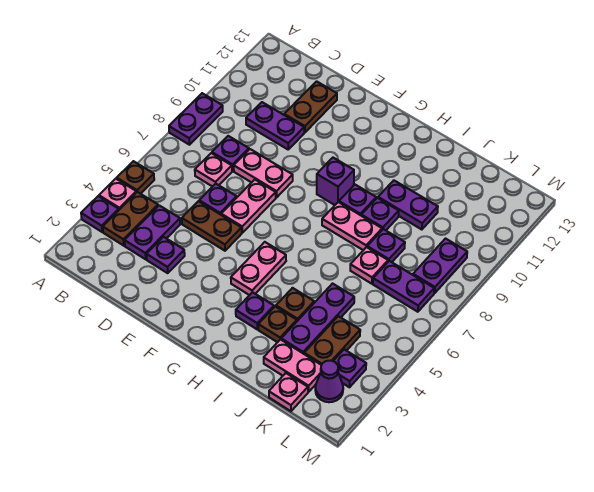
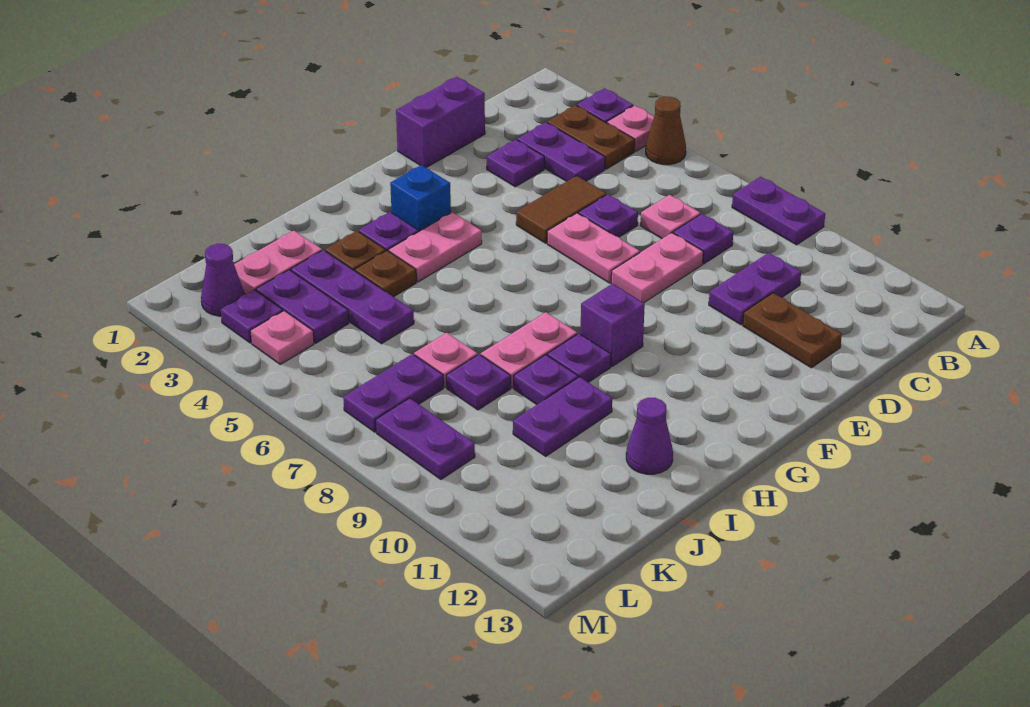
brown 1x1 plate [117,161,154,194] -> brown 1x1 cone [646,97,686,165]
none -> purple 1x2 brick [396,77,485,167]
brown 1x2 plate [182,201,242,251] -> brown 1x2 tile [516,176,606,243]
none -> blue 1x1 brick [390,165,451,231]
pink 1x2 plate [231,242,286,295] -> pink 1x2 plate turned to [389,212,482,282]
none -> purple 1x1 cone [626,398,673,474]
pink 1x1 plate [269,373,308,411] -> pink 1x1 plate moved to [250,311,314,364]
brown 1x2 plate [304,316,360,365] -> purple 1x2 plate [256,270,349,343]

